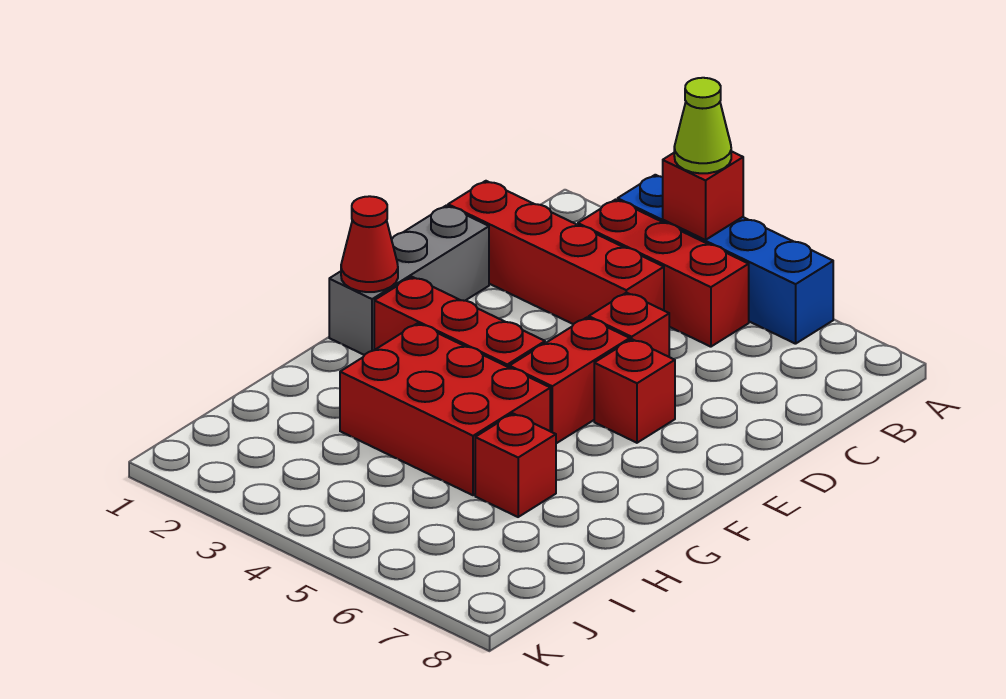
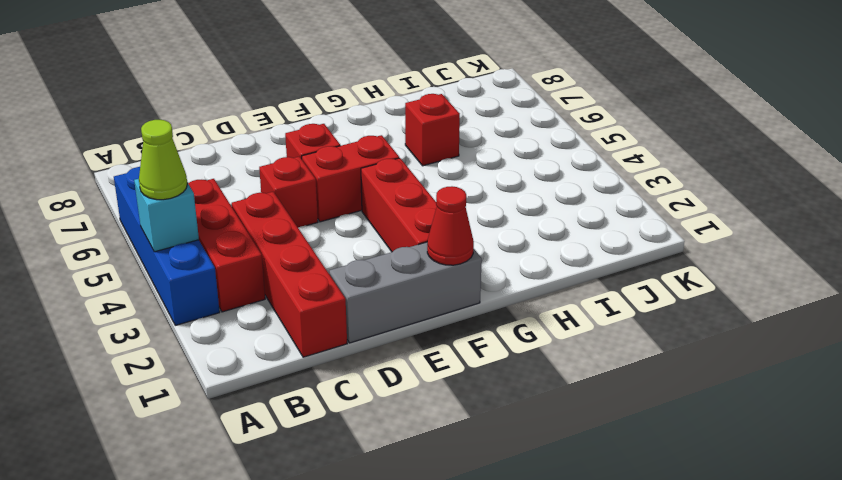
red 1x1 brick [663,151,743,240] -> cyan 1x1 brick [134,179,199,252]
red 2x3 brick [340,323,550,495] -> none

